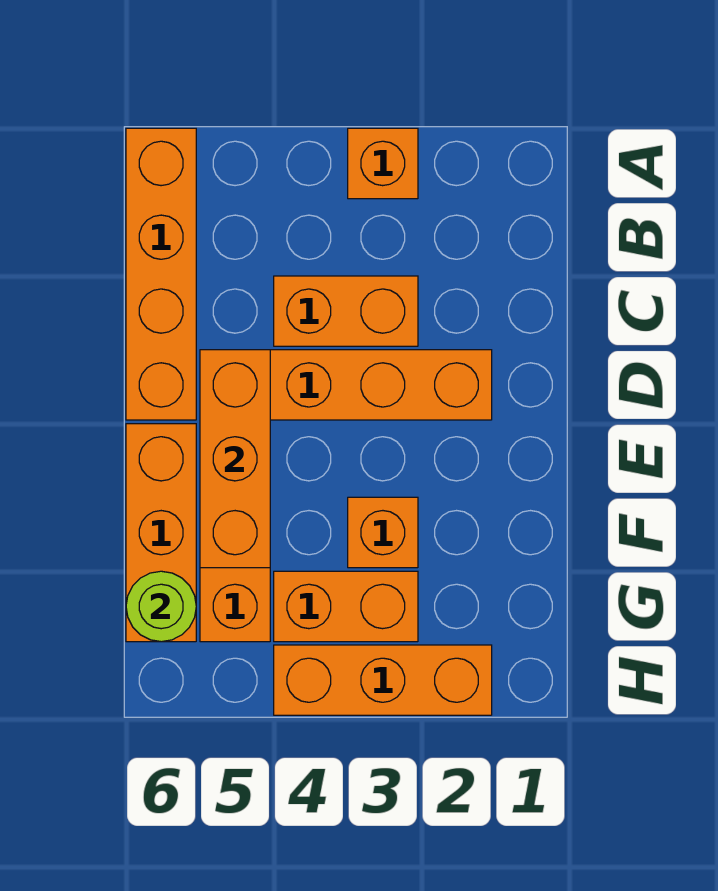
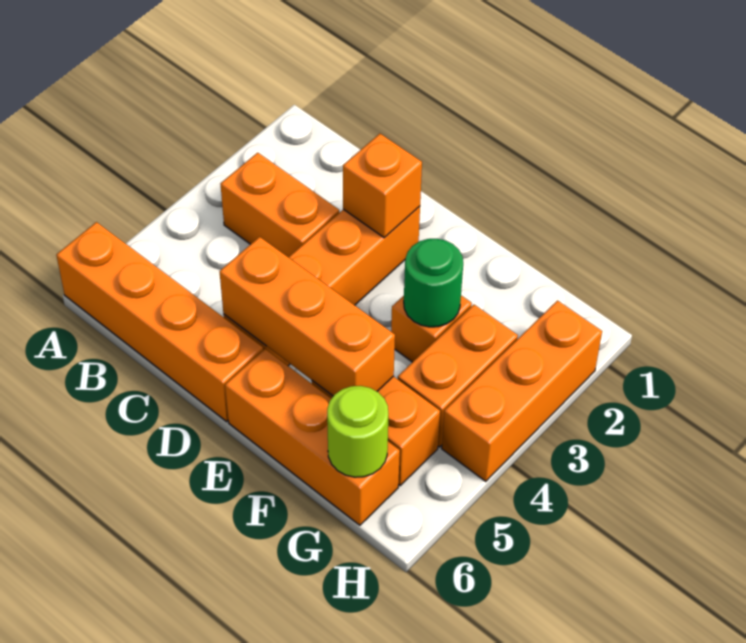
orange 1x1 brick [348,128,418,199] -> orange 1x1 brick moved to [343,134,422,238]
orange 1x2 brick [274,276,418,346] -> orange 1x2 brick turned to [221,153,339,257]
none -> green 1x1 round brick [404,239,463,327]

